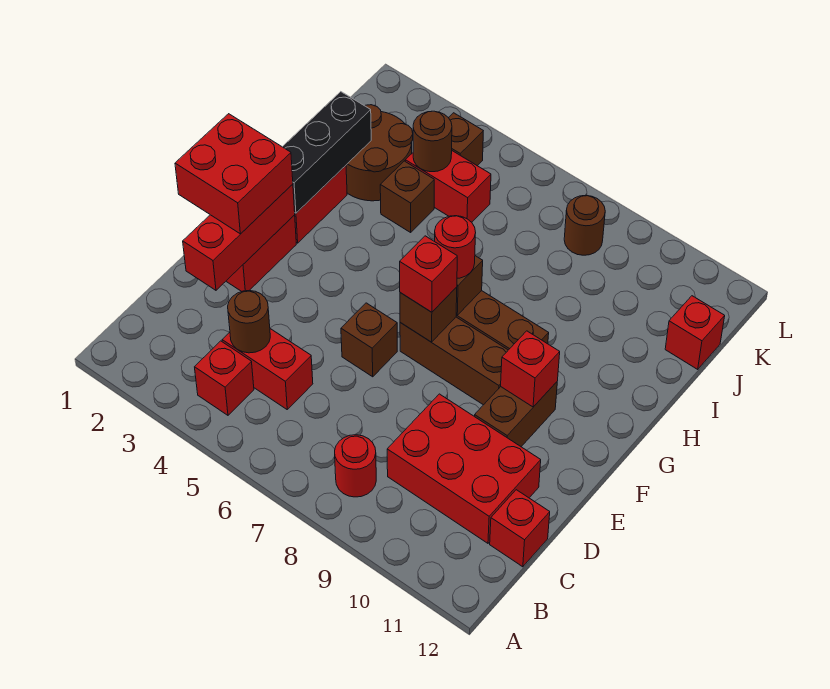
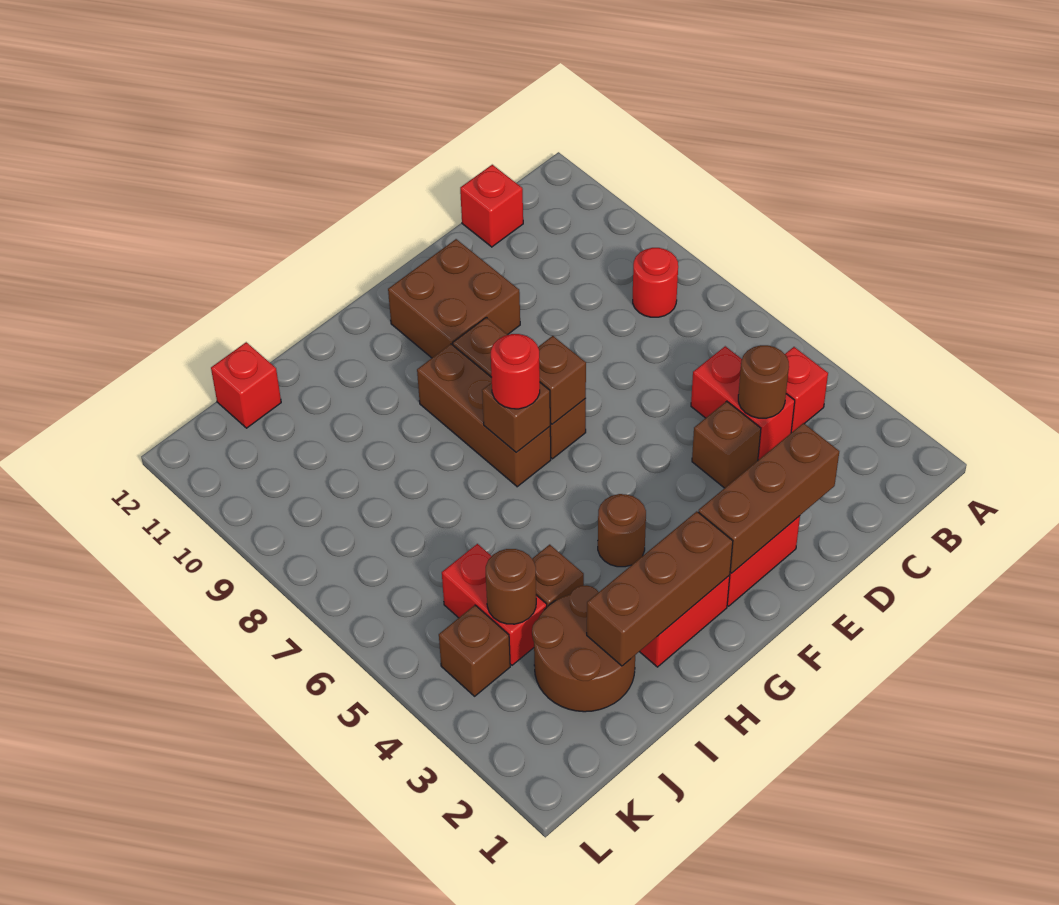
red 2x3 brick [387,394,541,543] -> none
red 1x3 brick [183,184,295,290] -> brown 1x3 brick [698,423,839,573]
red 2x2 brick [175,114,293,234] -> none
brown 1x1 brick [341,303,397,377] -> brown 1x1 brick moved to [692,401,761,488]
brown 1x2 brick [474,382,557,447] -> brown 2x2 brick [388,239,520,358]
red 1x1 brick [400,236,457,312] -> none
red 1x1 brick [501,331,560,407] -> none
black 1x3 brick [283,92,371,213] -> brown 1x3 brick [587,511,733,666]
brown 1x1 round brick [564,195,605,255] -> brown 1x1 round brick moved to [598,494,646,567]

